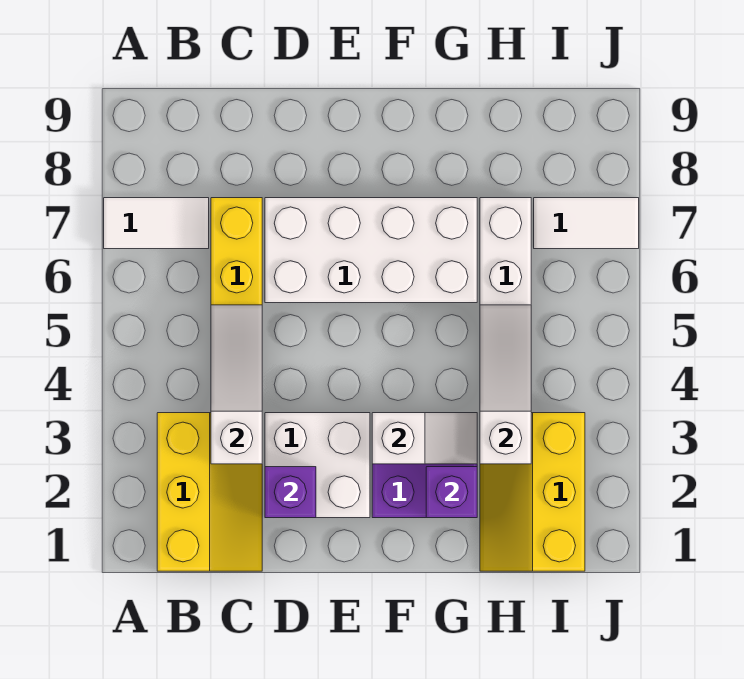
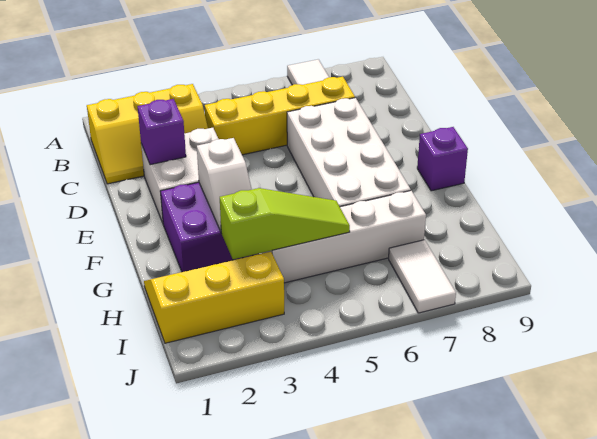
white 1x3 slope [211,305,262,464] -> none
purple 1x1 brick [426,467,477,518] -> purple 1x1 brick moved to [417,127,468,191]
white 1x3 slope [480,305,531,464] -> lime 1x3 slope [220,188,350,259]

